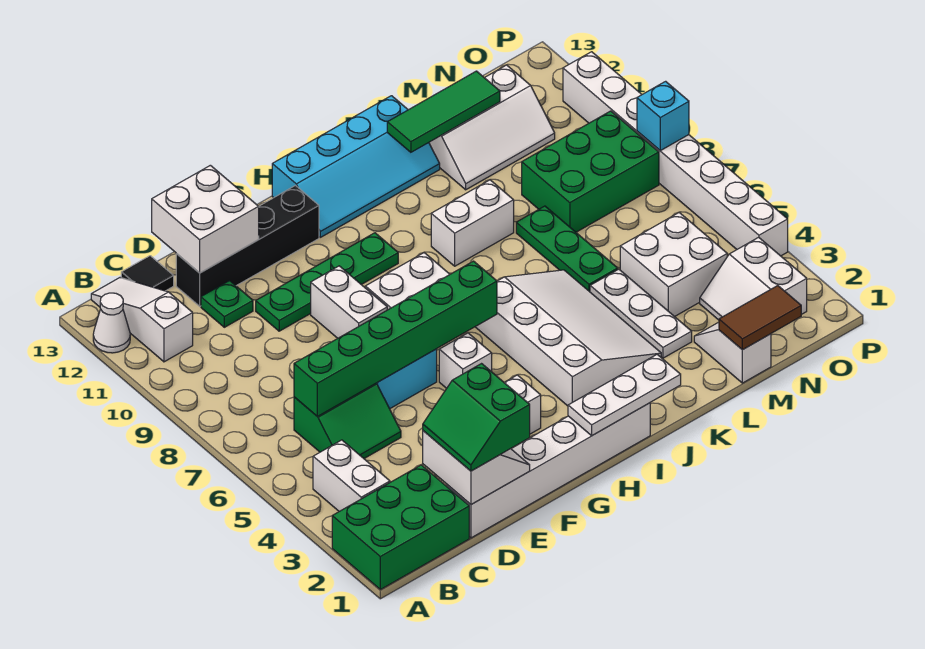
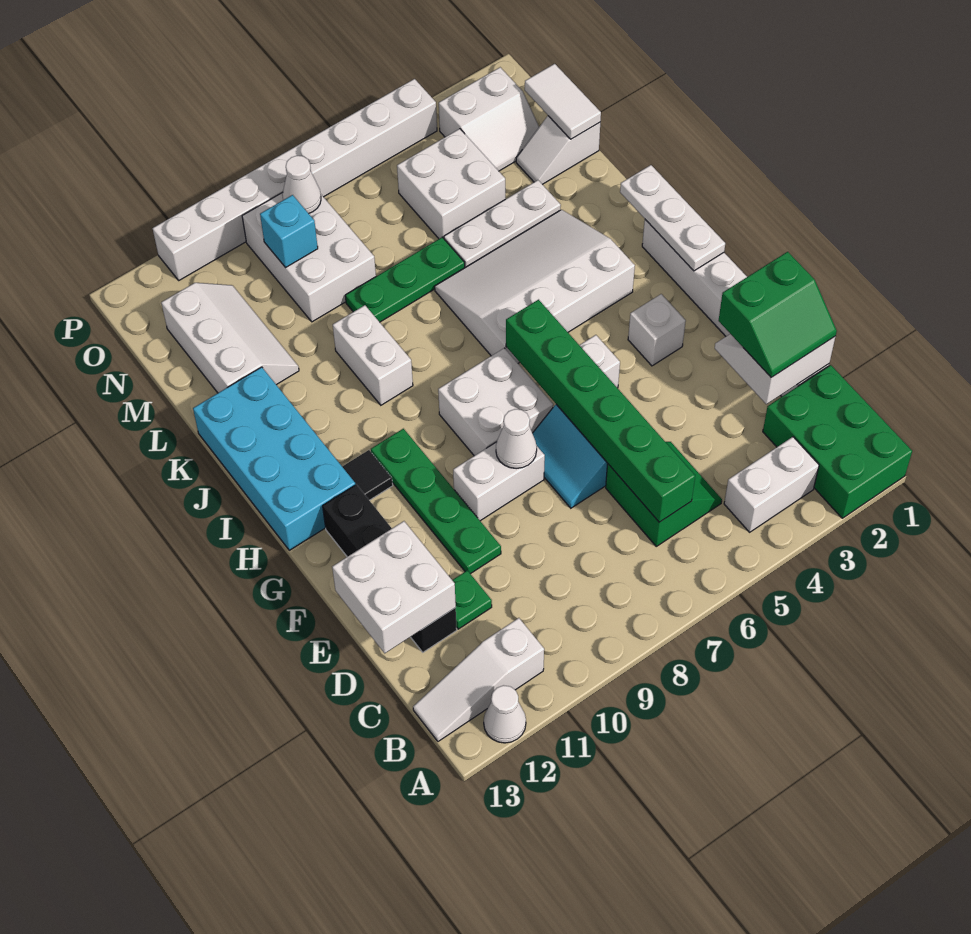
black 1x1 tile [121,256,174,291] -> black 1x1 tile moved to [342,450,393,500]
none -> white 1x1 cone [496,409,537,469]
cyan 2x4 slope [272,96,440,237] -> cyan 2x4 brick [193,367,355,550]
green 1x3 tile [387,71,500,152] -> none
brown 1x2 tile [719,286,801,350] -> white 1x2 tile [525,64,601,139]
green 2x3 brick [522,111,659,232] -> white 2x3 brick [242,192,376,322]
none -> white 1x1 cone [282,156,321,213]
cyan 1x1 brick [637,81,689,151] -> cyan 1x1 brick moved to [260,195,318,268]

